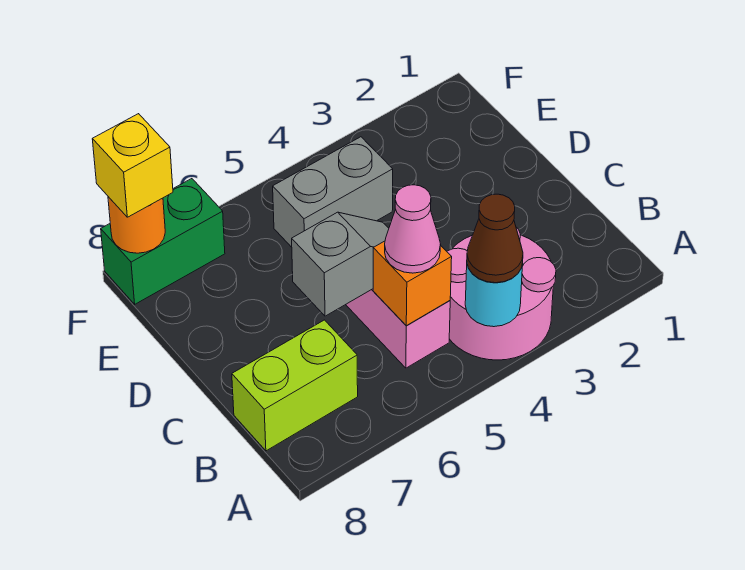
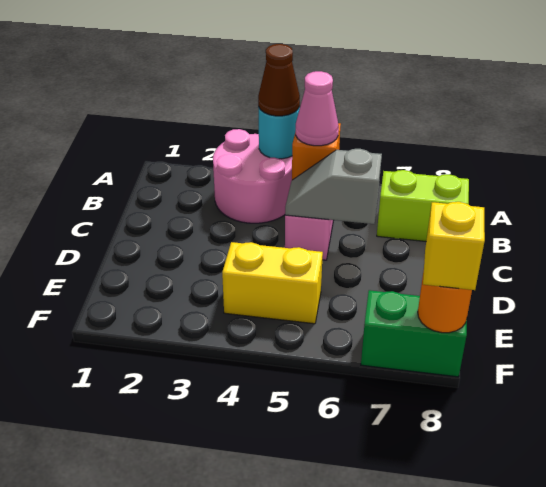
grey 1x2 brick [273,137,393,247] -> yellow 1x2 brick [222,242,323,324]

